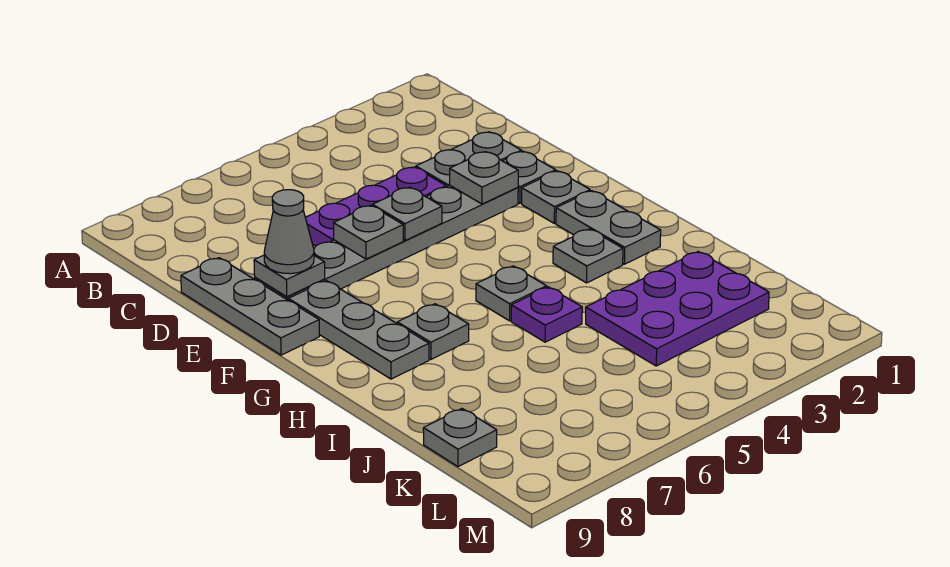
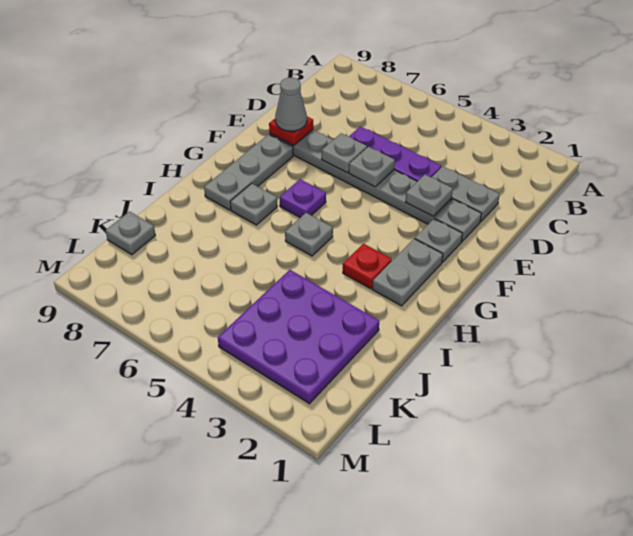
grey 1x3 plate [181,258,319,355] -> none
grey 1x1 plate [254,255,325,297] -> red 1x1 plate [269,117,313,146]
grey 1x1 plate [553,229,623,283] -> red 1x1 plate [343,244,392,289]
purple 1x1 plate [511,287,582,342] -> purple 1x1 plate moved to [280,179,326,218]
purple 2x3 plate [586,252,769,366] -> purple 3x3 plate [218,270,379,404]

